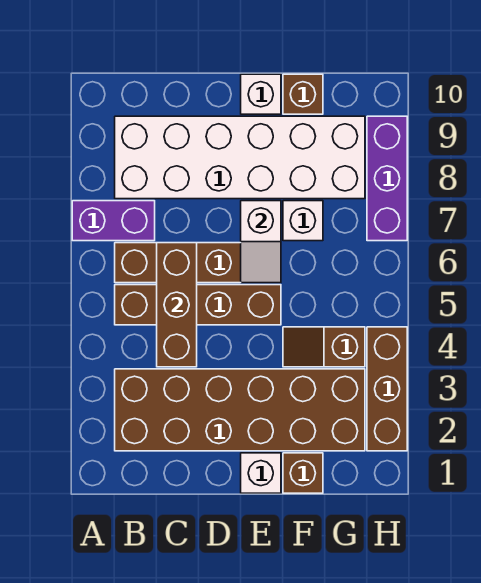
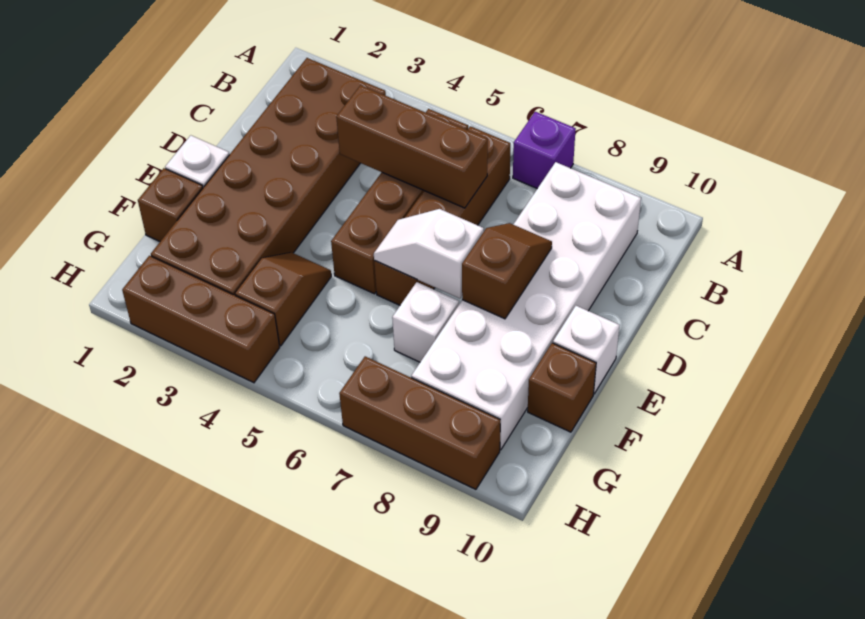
purple 1x2 brick [72,201,155,241] -> purple 1x1 brick [513,112,576,189]
none -> brown 1x2 slope [462,223,552,319]
purple 1x3 brick [367,116,407,241] -> brown 1x3 brick [339,356,500,489]

